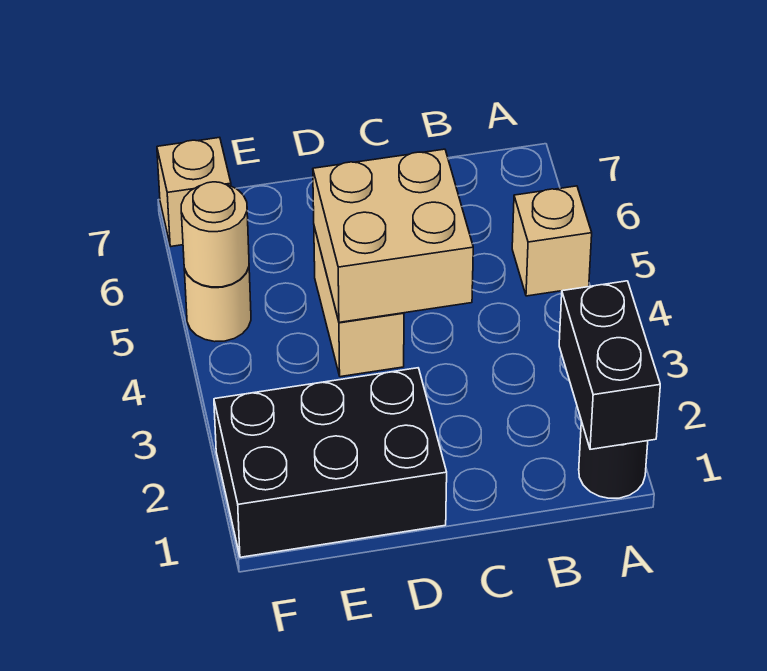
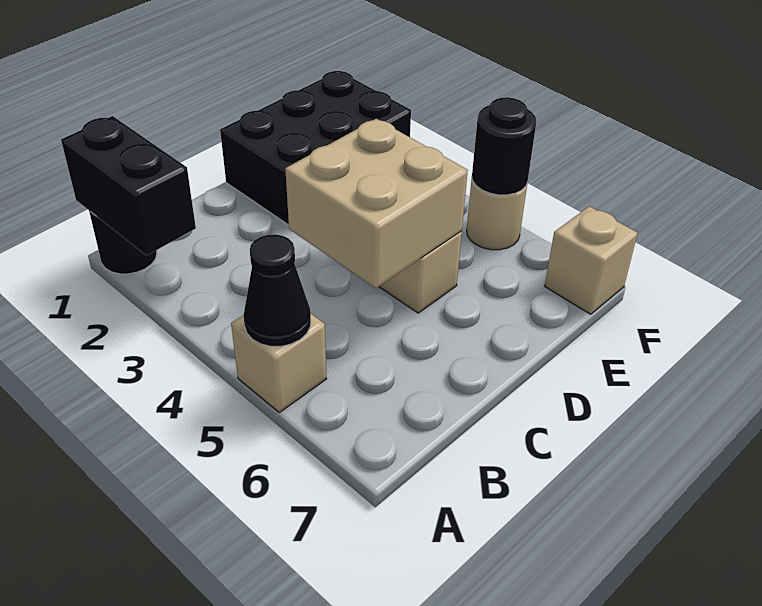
none -> black 1x1 cone [244,234,311,346]
tan 1x1 round brick [181,182,249,287] -> black 1x1 round brick [472,97,536,195]

